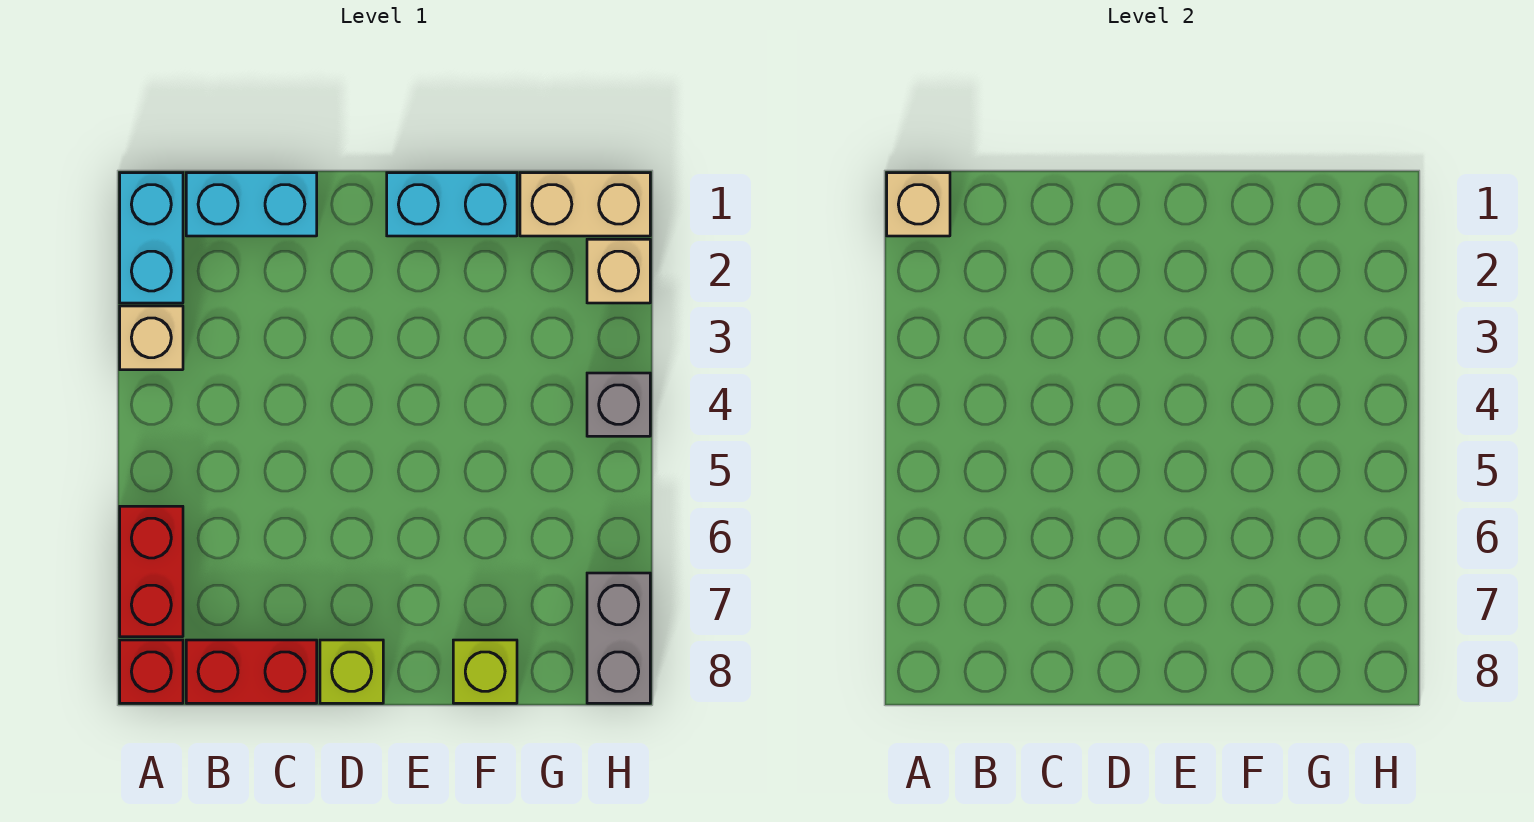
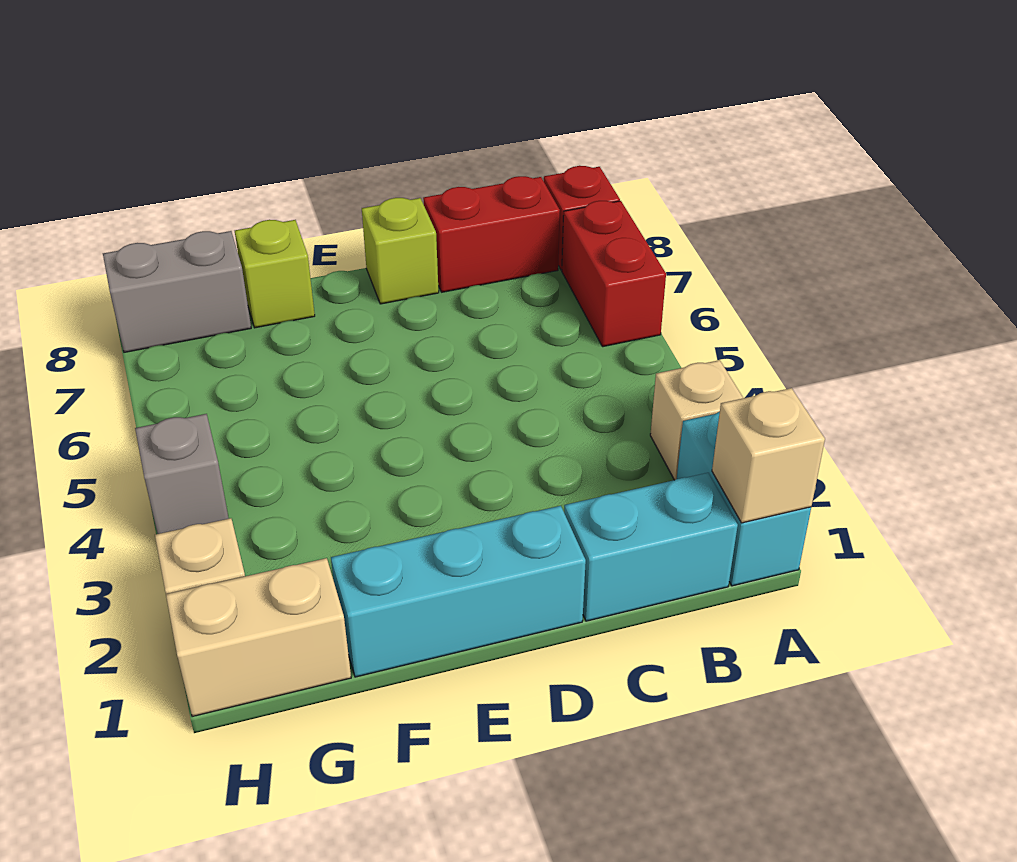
cyan 1x2 brick [387,173,517,236] -> cyan 1x3 brick [331,506,586,677]
grey 1x2 brick [587,573,650,703] -> grey 1x2 brick turned to [103,231,251,352]

